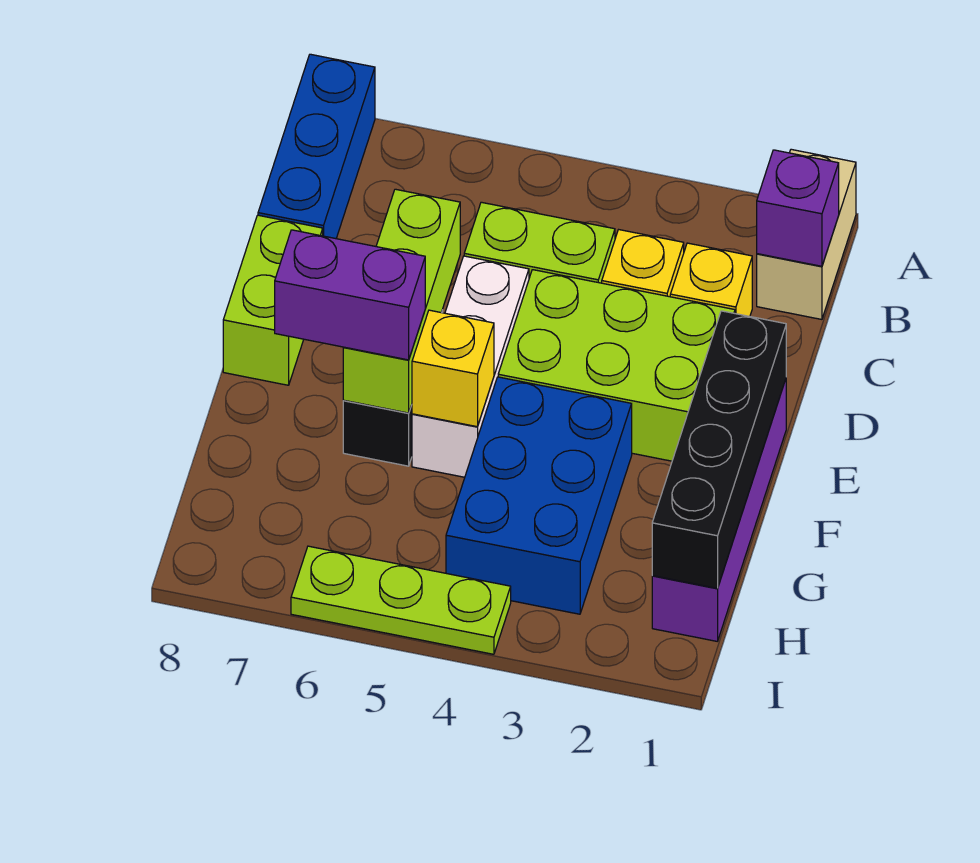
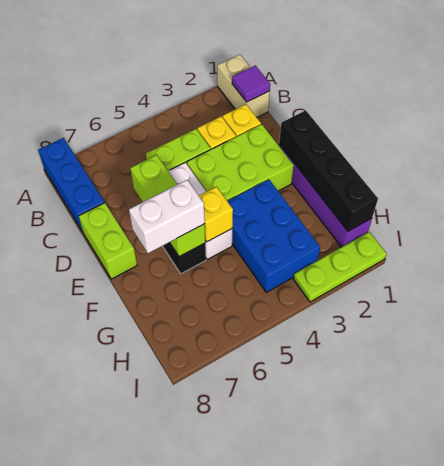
purple 1x1 brick [757,150,839,266] -> purple 1x1 tile [232,66,270,102]
purple 1x2 brick [275,230,425,360] -> white 1x2 brick [129,180,205,253]
lime 1x3 plate [291,546,511,654] -> lime 1x3 plate moved to [293,232,387,302]

